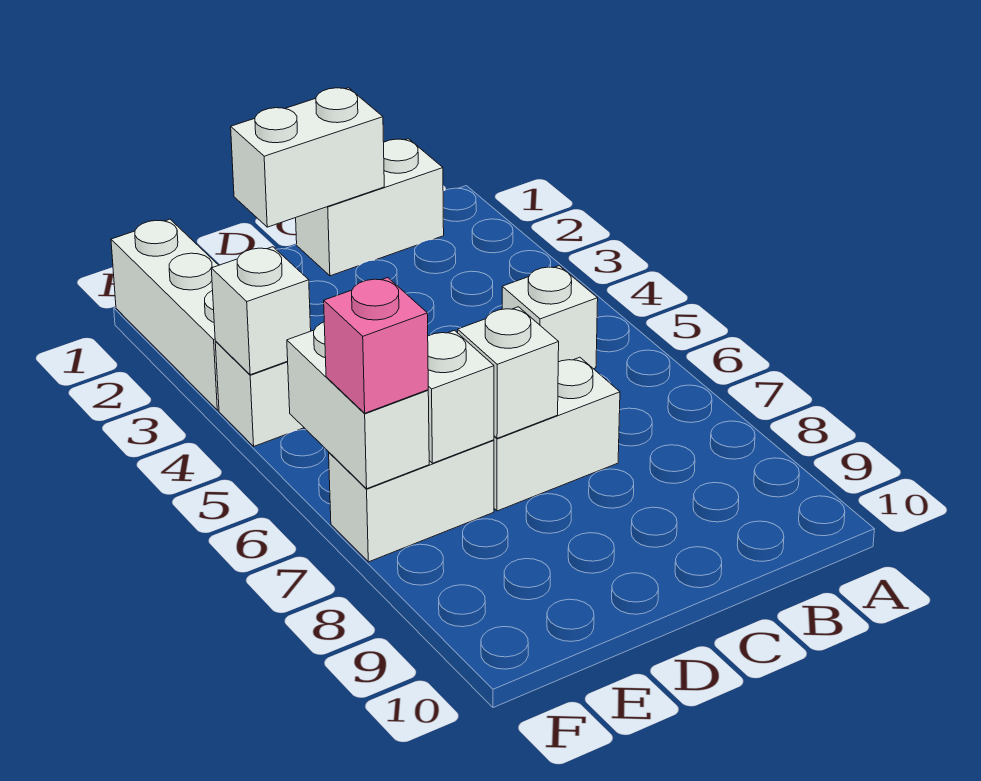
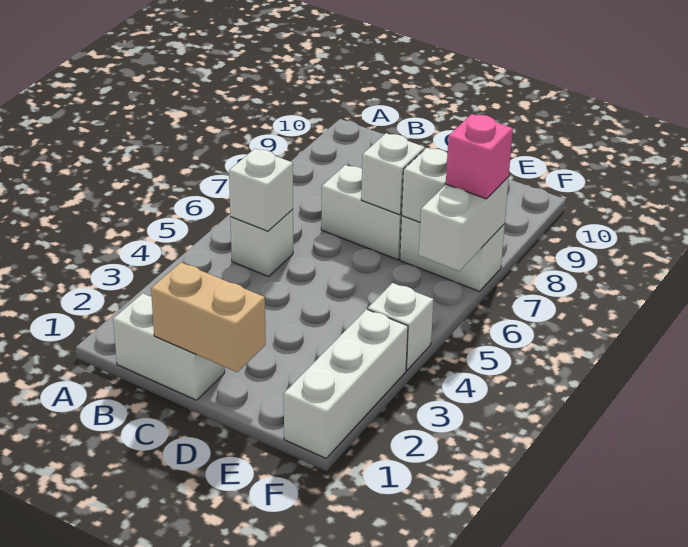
white 1x2 brick [231,88,384,227] -> tan 1x2 brick [151,263,266,372]
white 1x1 brick [211,247,311,375] -> white 1x1 brick moved to [229,149,293,231]

